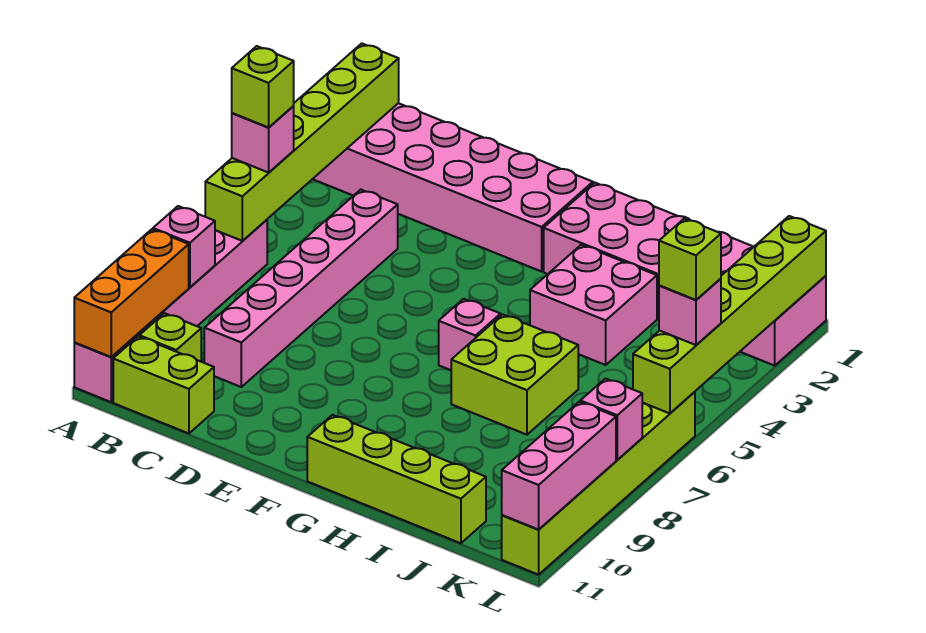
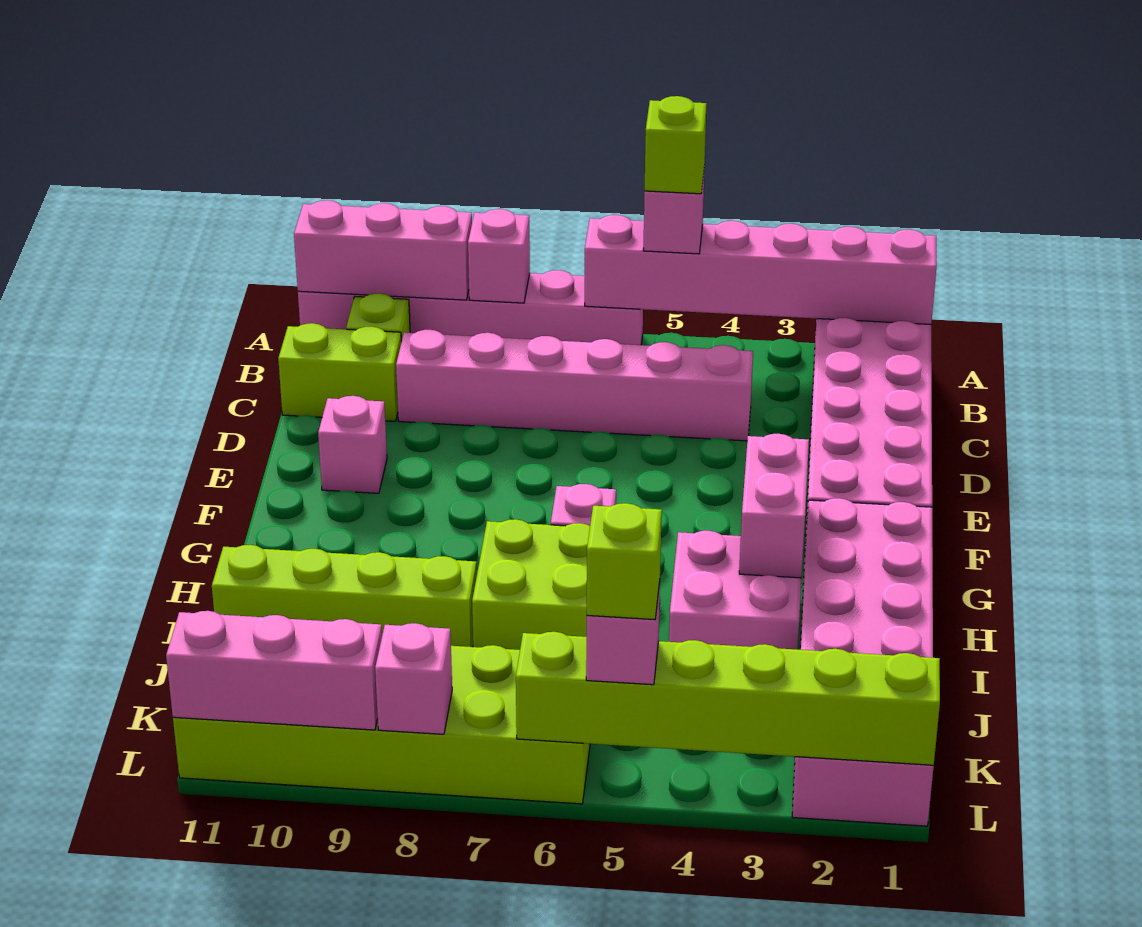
lime 1x6 brick [205,43,399,241] -> pink 1x6 brick [585,215,937,324]
orange 1x3 brick [74,229,189,357] -> pink 1x3 brick [294,200,472,300]
lime 1x2 brick [113,336,214,433] -> lime 1x2 brick turned to [278,323,401,421]
none -> pink 1x1 brick [318,396,387,493]
none -> pink 1x2 brick [739,434,809,578]
lime 1x4 brick [307,415,486,543] -> lime 1x4 brick turned to [212,545,477,647]
lime 1x6 brick [502,392,695,575] -> lime 2x6 brick [173,645,590,804]

